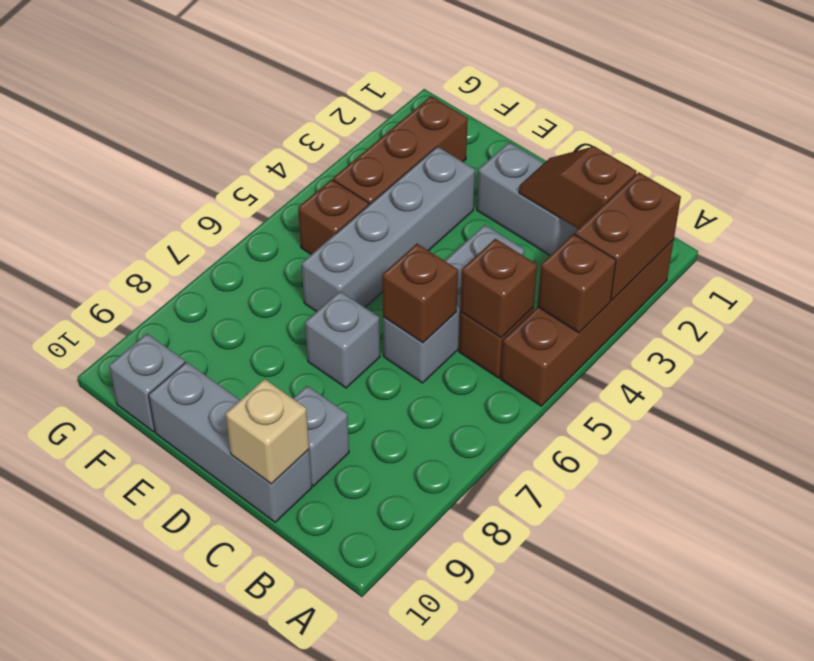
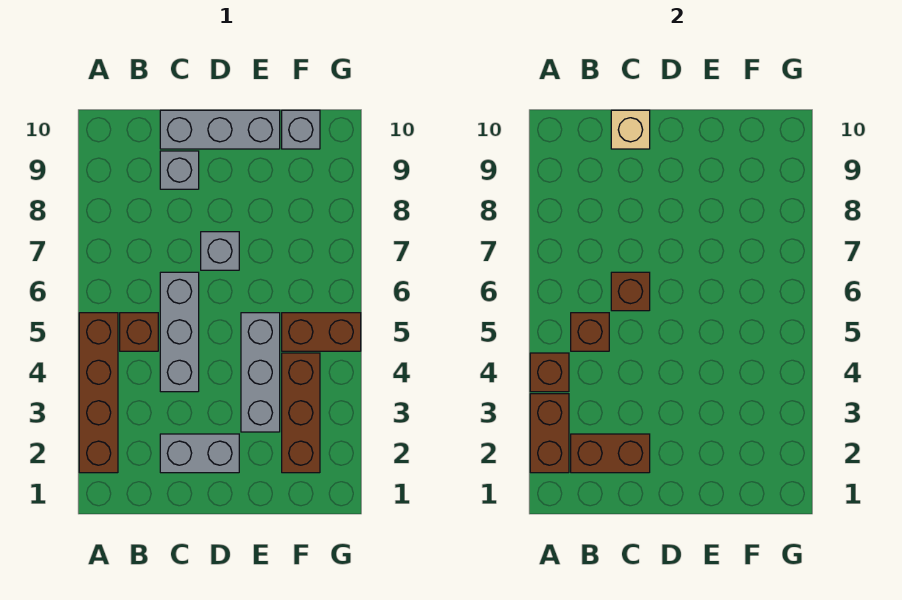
brown 1x2 slope [519,146,637,229] -> brown 1x2 brick [571,434,650,473]
grey 1x4 brick [302,147,475,312] -> grey 1x3 brick [241,313,280,432]
brown 1x1 brick [298,179,369,254] -> brown 1x2 brick [282,313,361,351]

